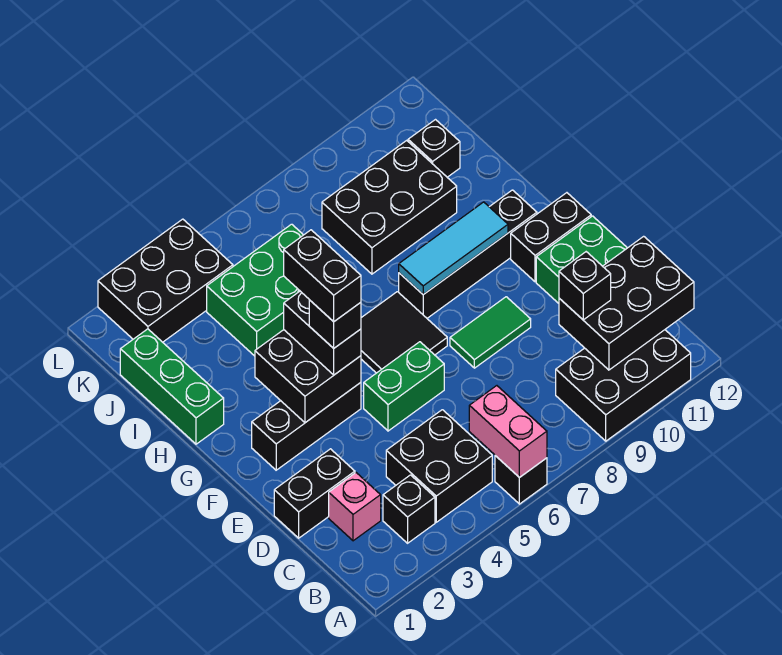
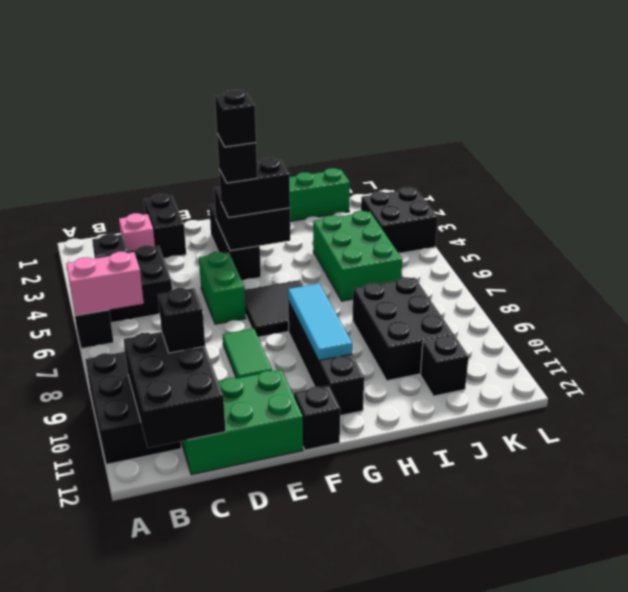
black 1x2 brick [284,230,361,322] -> black 1x1 brick [215,90,256,147]
black 1x2 brick [511,193,591,282] -> black 1x1 brick [294,386,340,450]
black 2x3 brick [98,219,233,342] -> black 2x2 brick [361,187,438,253]

